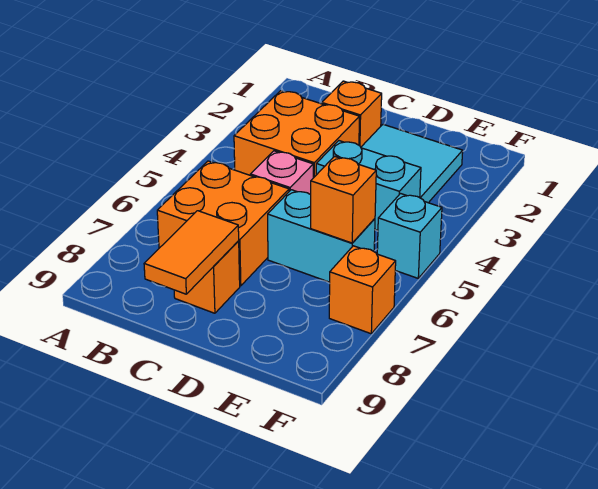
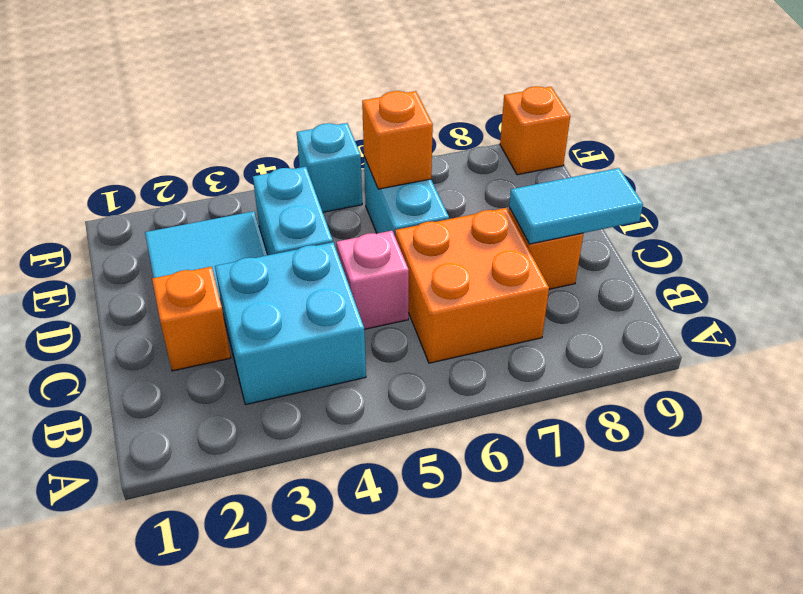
orange 2x2 brick [234,91,359,178] -> cyan 2x2 brick [215,242,366,405]
orange 1x2 tile [144,211,239,294] -> cyan 1x2 tile [509,168,643,244]
orange 1x1 brick [329,246,396,334] -> orange 1x1 brick moved to [500,86,570,175]

